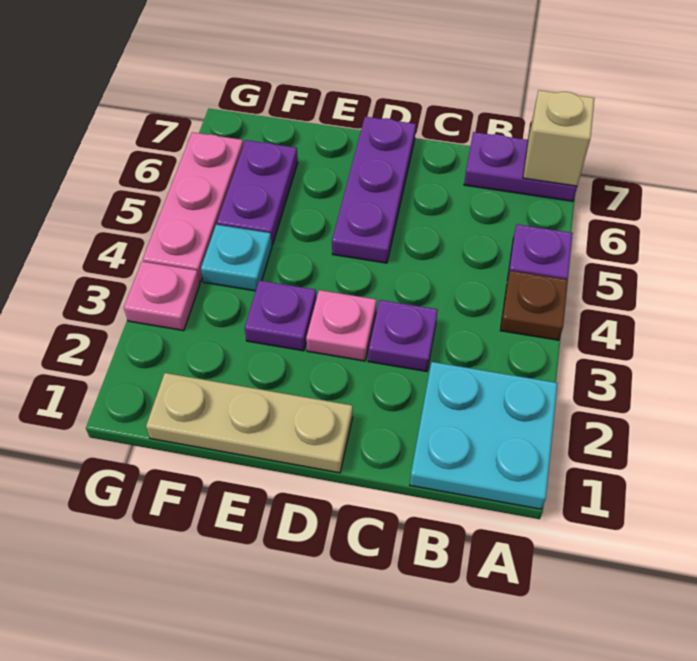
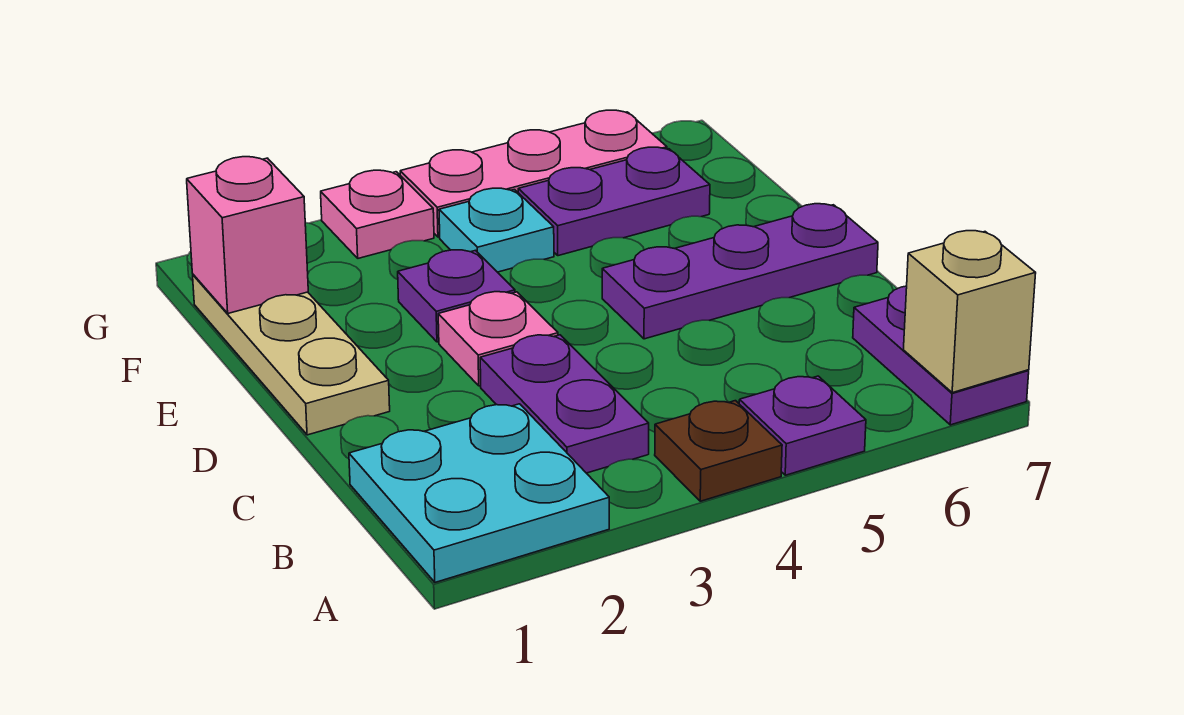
purple 1x1 plate [368,300,438,372] -> purple 1x2 plate [480,335,649,473]
none -> pink 1x1 brick [187,157,308,313]

